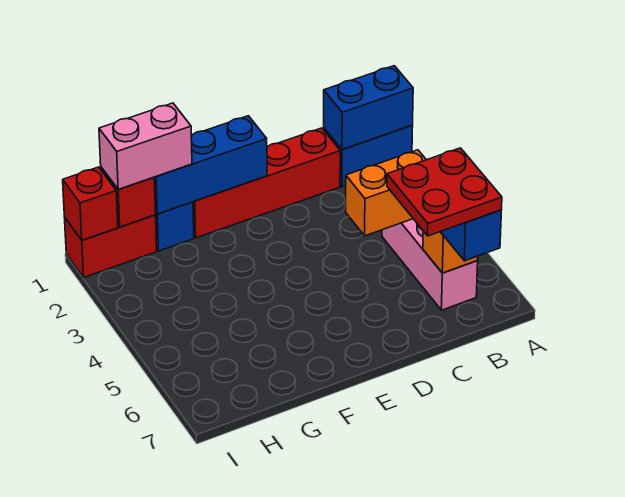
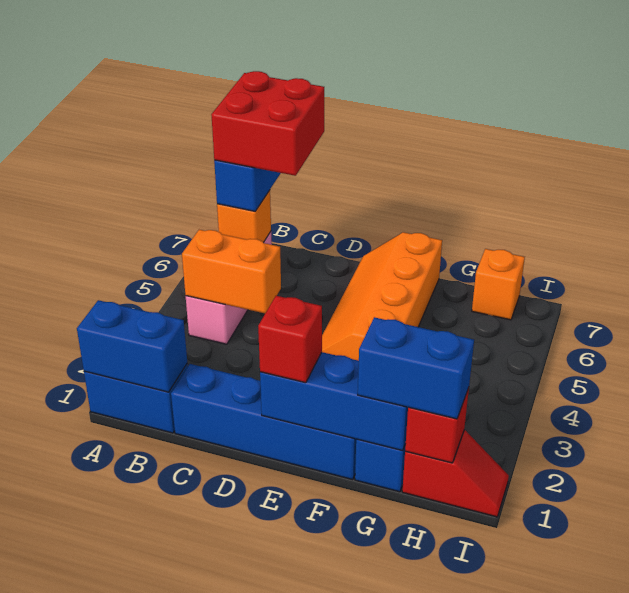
red 2x2 plate [387,148,502,236] -> red 2x2 brick [211,71,324,176]
red 1x4 brick [193,128,340,238] -> blue 1x4 brick [171,364,356,480]
none -> orange 2x4 slope [322,232,442,361]
pink 1x2 brick [99,103,192,189] -> blue 1x2 brick [358,317,474,419]
red 1x2 brick [65,215,157,277] -> red 1x2 slope [402,430,509,517]
none -> orange 1x1 brick [472,249,525,320]
red 1x1 brick [63,167,118,240] -> red 1x1 brick moved to [258,296,322,383]

